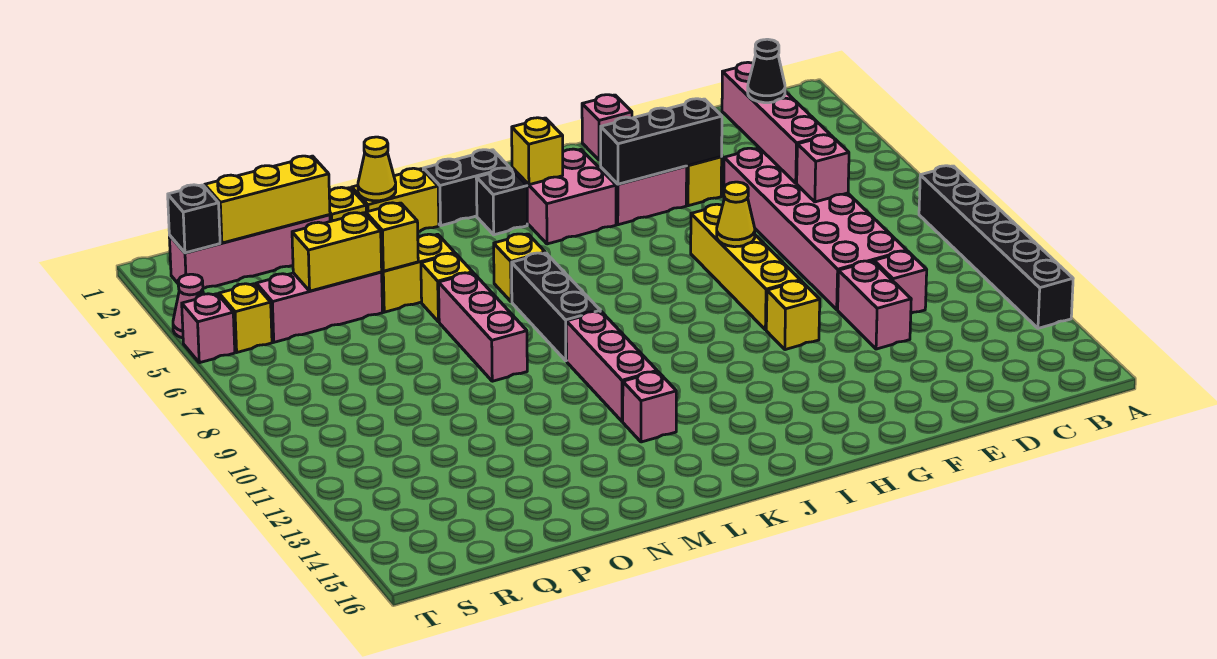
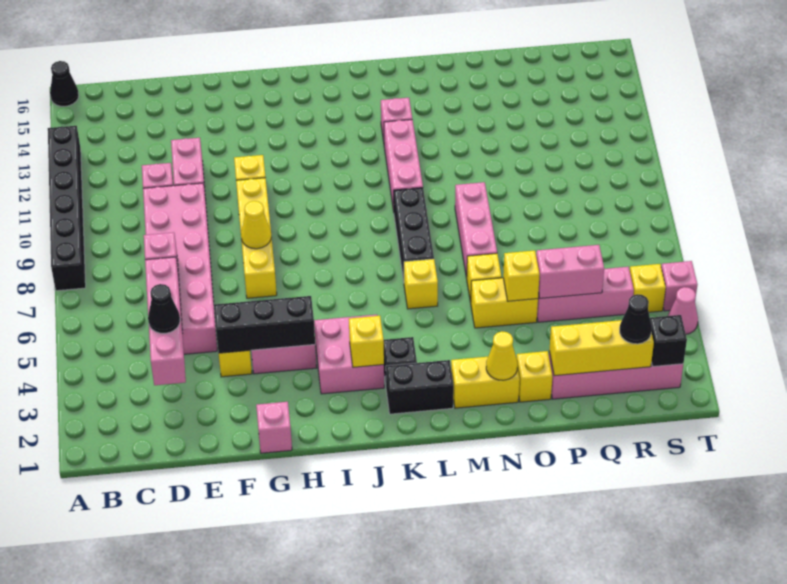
none -> black 1x1 cone [50,61,79,106]
yellow 1x2 brick [292,213,382,291] -> pink 1x2 brick [536,245,604,298]
none -> black 1x1 cone [620,294,652,344]

